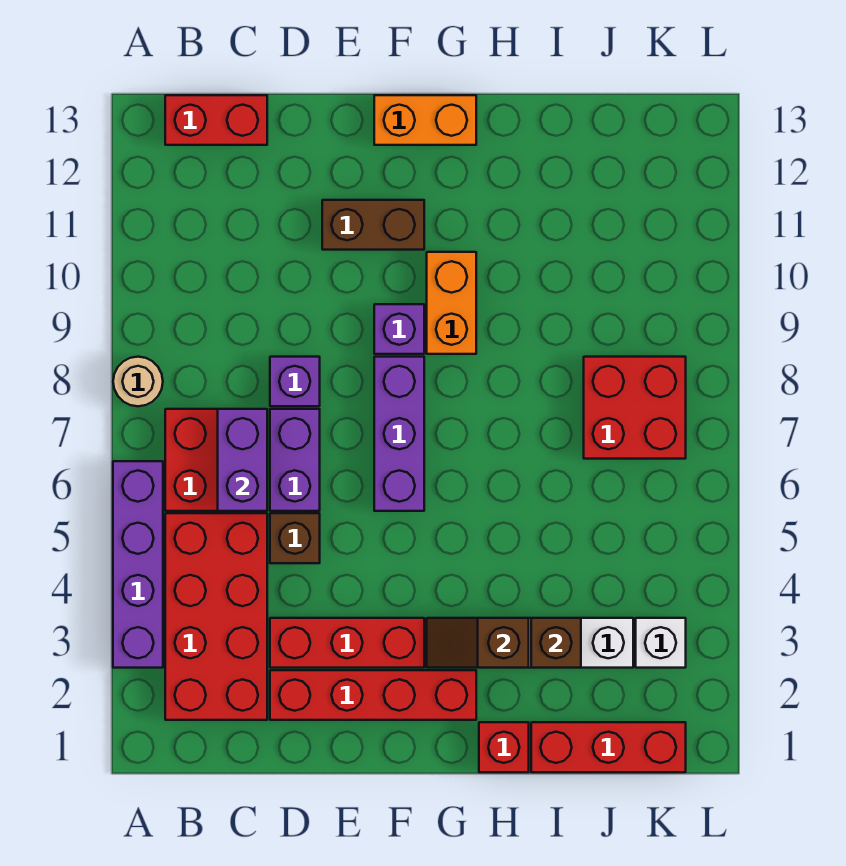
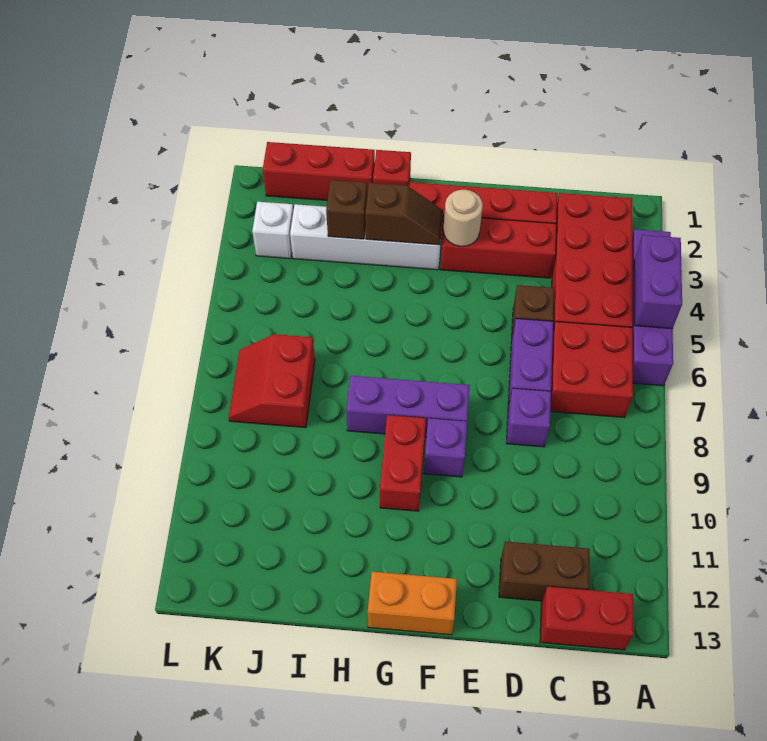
tan 1x1 round brick [113,357,163,406] -> tan 1x1 round brick moved to [443,190,483,246]
purple 1x2 brick [218,409,267,511] -> purple 1x2 brick moved to [634,235,682,329]
brown 1x2 brick [322,200,424,250] -> brown 1x2 brick moved to [499,541,590,601]
purple 1x3 brick [374,357,424,511] -> purple 1x3 brick turned to [346,376,470,437]
orange 1x2 brick [427,252,476,354] -> red 1x2 brick [380,415,426,511]
red 2x2 brick [584,357,686,459] -> red 2x2 slope [228,334,315,428]

